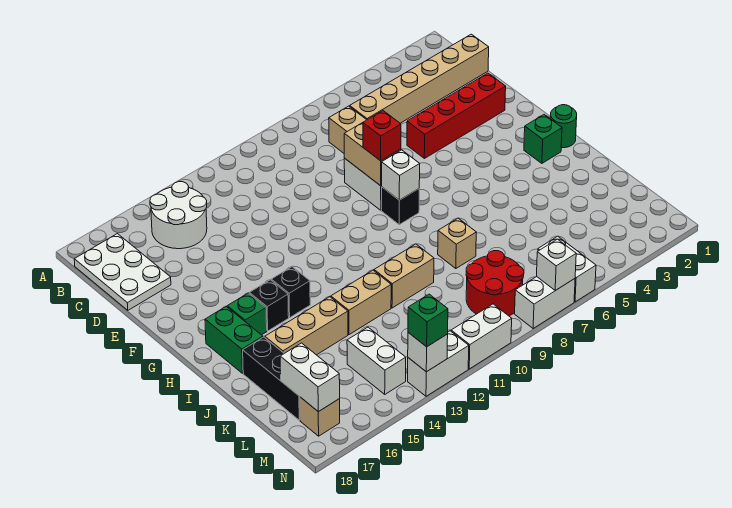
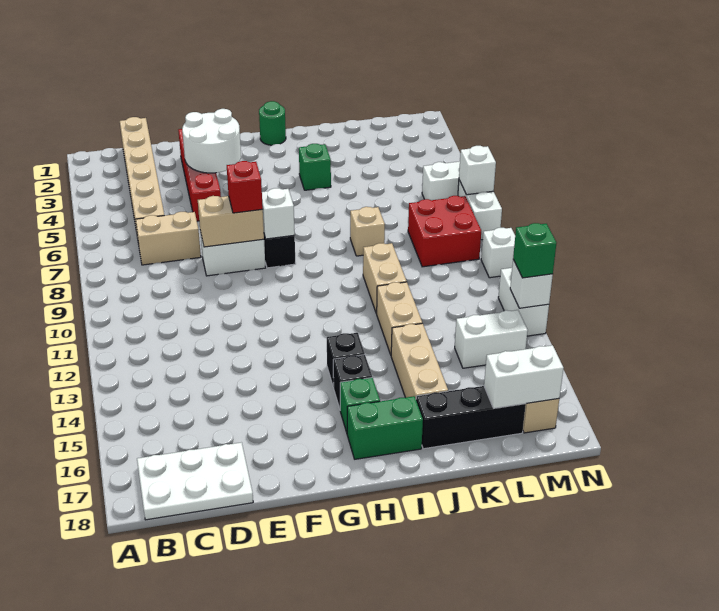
white 2x2 round brick [150,182,207,249] -> white 2x2 round brick moved to [182,109,241,173]
green 1x1 brick [524,115,562,163] -> green 1x1 brick moved to [299,144,331,190]
red 2x2 round brick [466,251,524,316] -> red 2x2 brick [408,196,481,267]
white 1x2 brick [451,304,512,369] -> white 1x1 brick [481,228,515,278]

